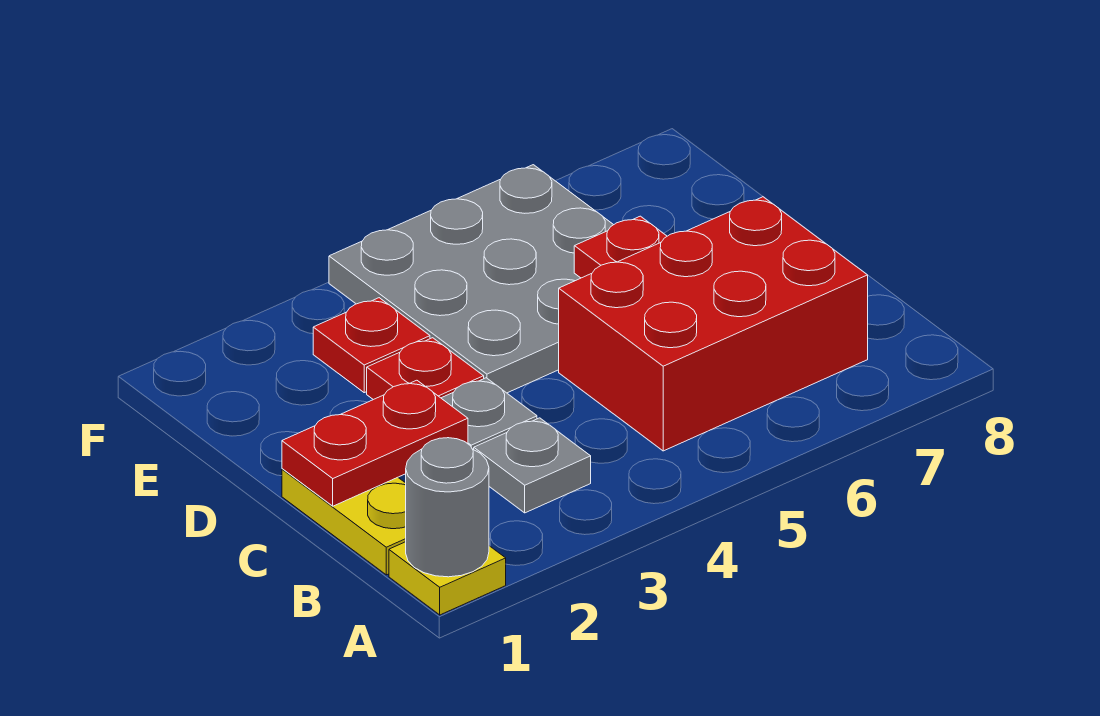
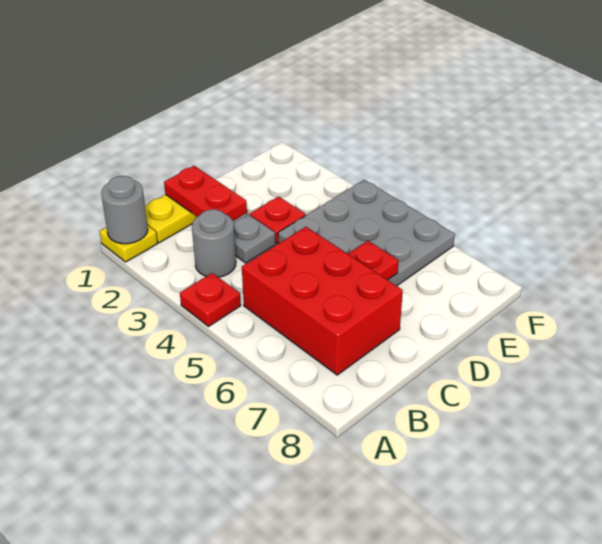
grey 1x1 plate [474,418,591,513] -> grey 1x1 round brick [192,209,236,277]
red 1x1 plate [313,298,430,393] -> red 1x1 plate moved to [180,273,241,326]

